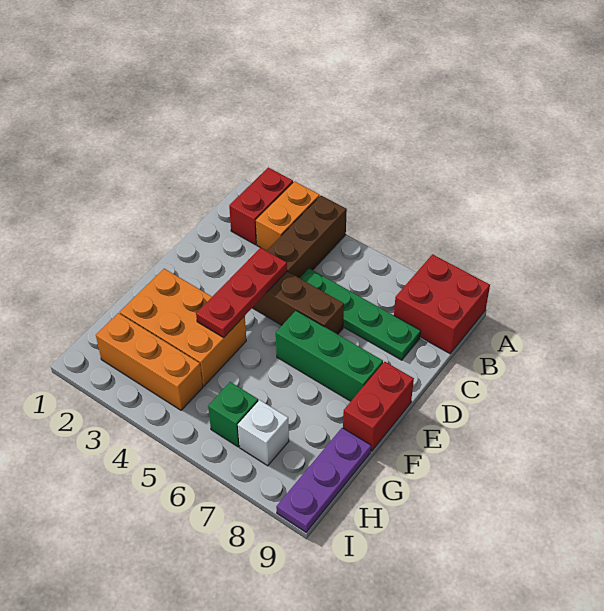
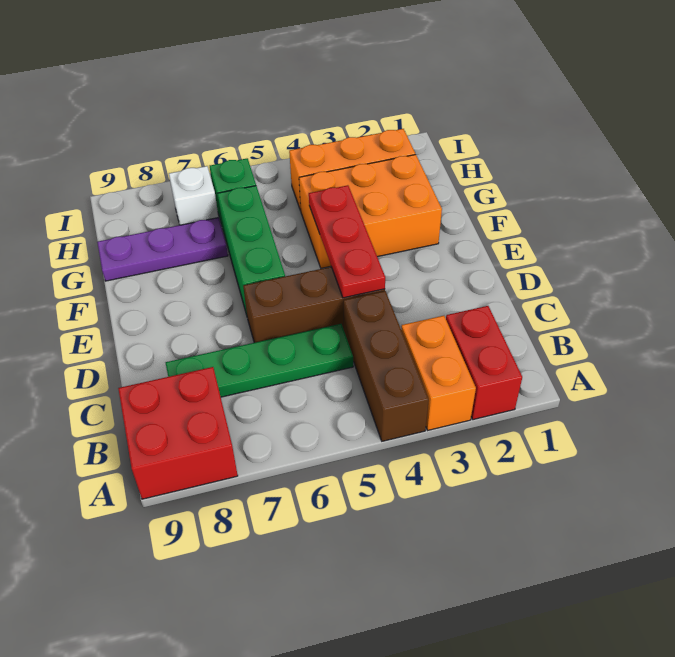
green 1x3 brick [276,311,383,401] -> green 1x3 brick turned to [217,186,285,315]
red 1x2 brick [343,362,414,451] -> none
purple 1x3 plate [276,428,371,532] -> purple 1x3 plate turned to [97,218,228,281]

